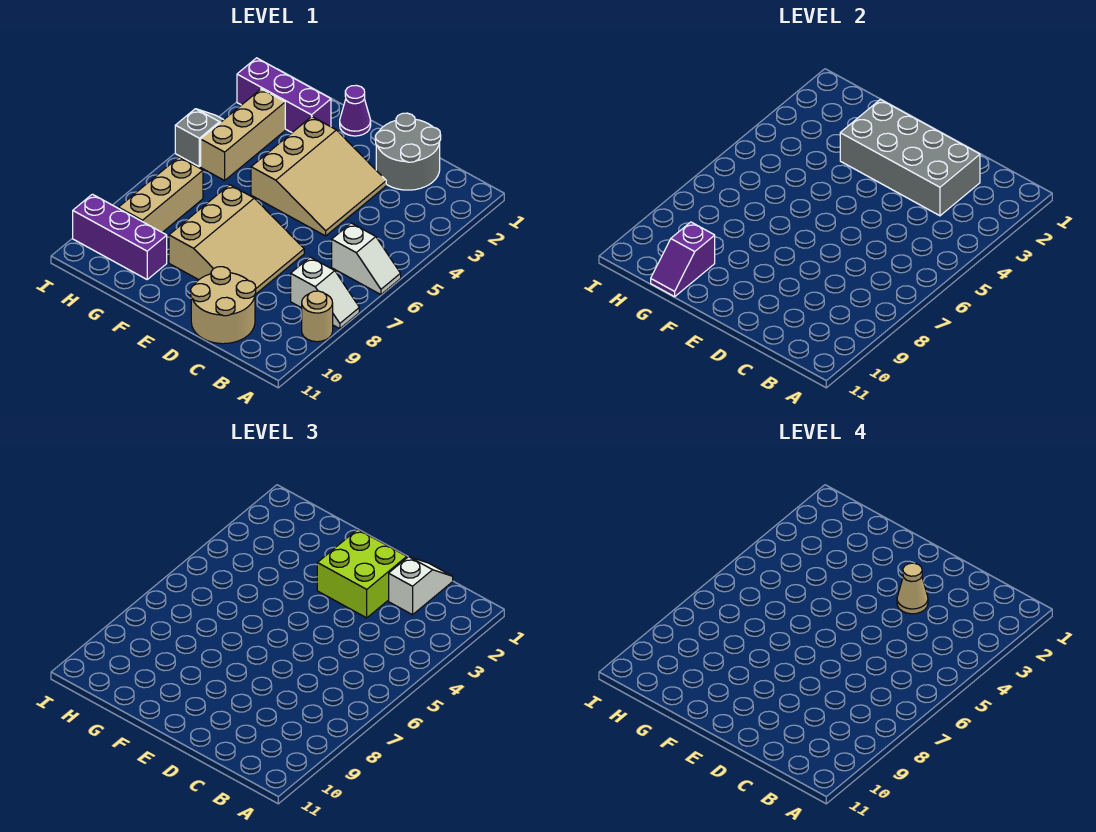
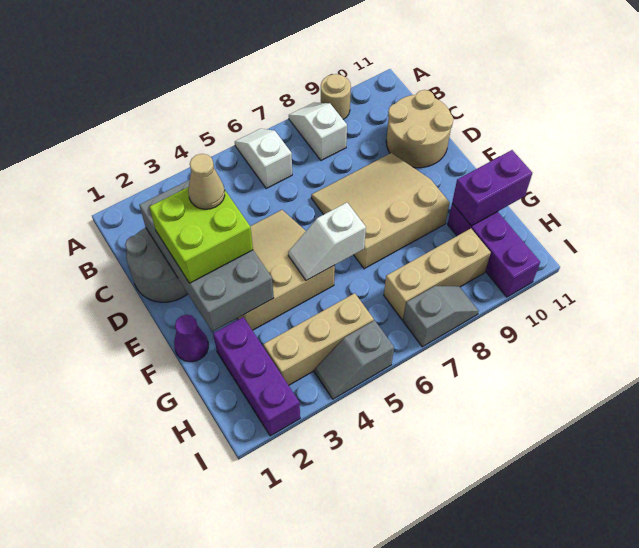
white 1x2 slope [389,557,453,615] -> white 1x2 slope moved to [288,203,366,280]
purple 1x2 slope [651,222,715,297] -> purple 1x2 brick [452,150,532,226]
none -> grey 1x2 slope [403,286,479,347]

